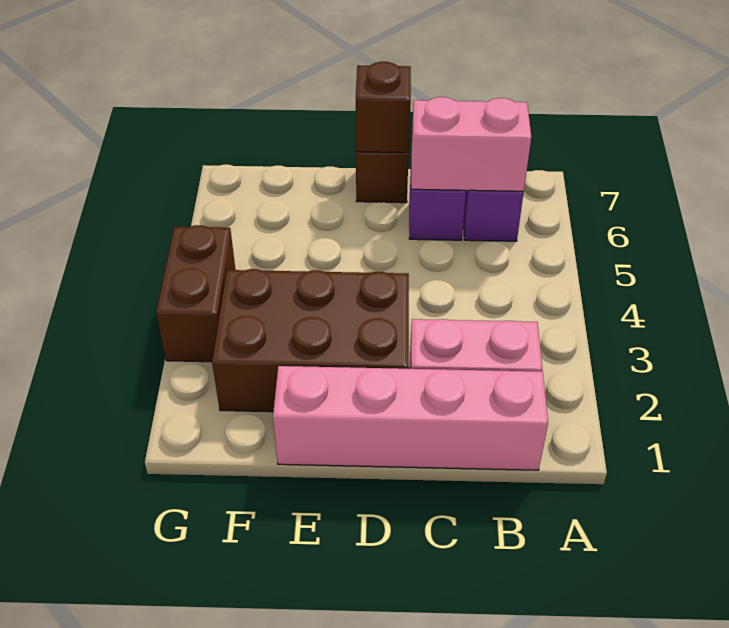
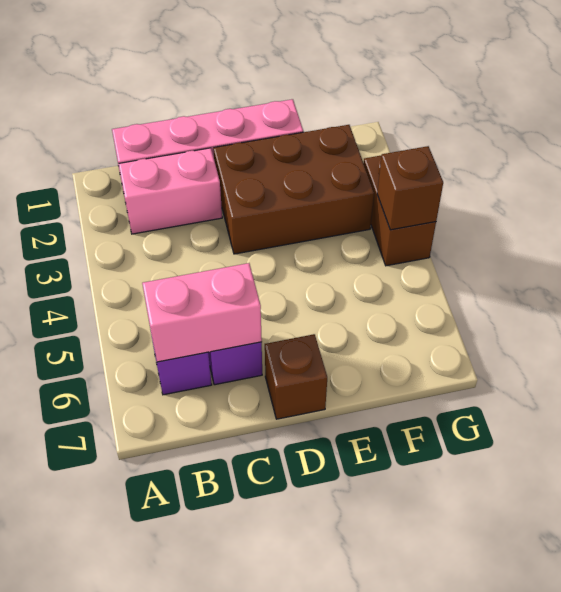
brown 1x1 brick [356,62,411,153] -> brown 1x1 brick moved to [377,146,443,230]

